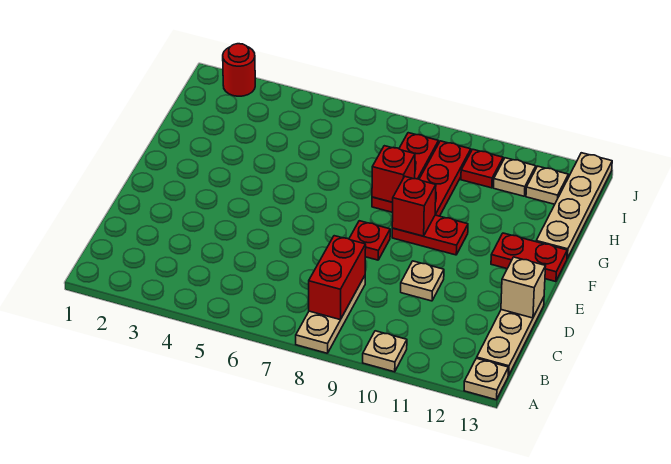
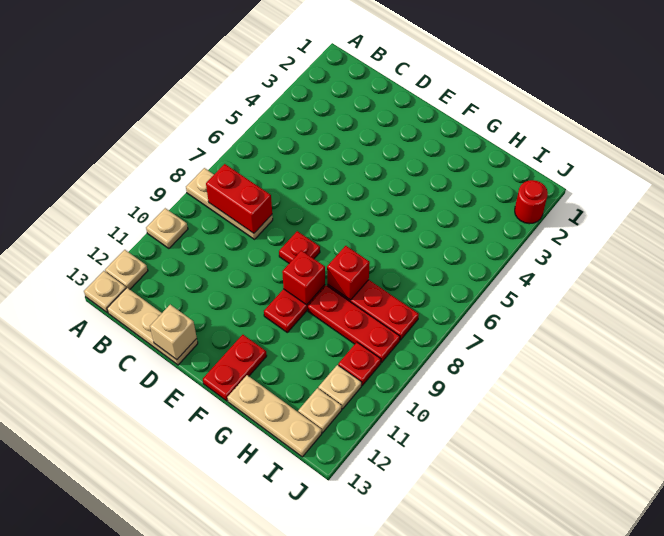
tan 1x1 plate [401,261,444,301] -> tan 1x1 plate moved to [105,250,148,289]
tan 1x4 plate [536,153,612,258] -> tan 1x3 plate [227,375,322,457]

